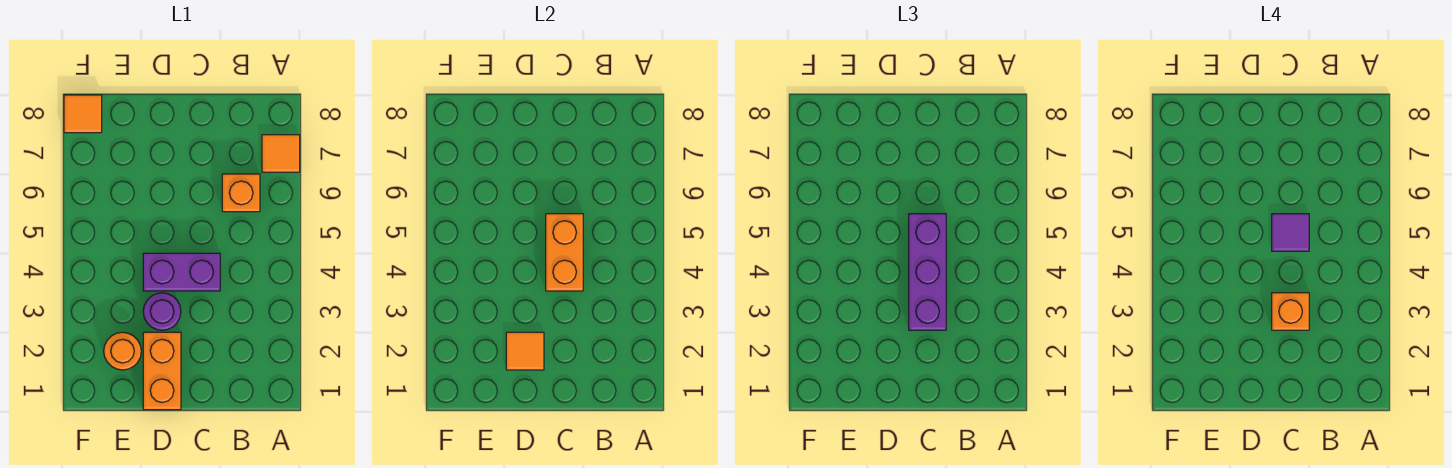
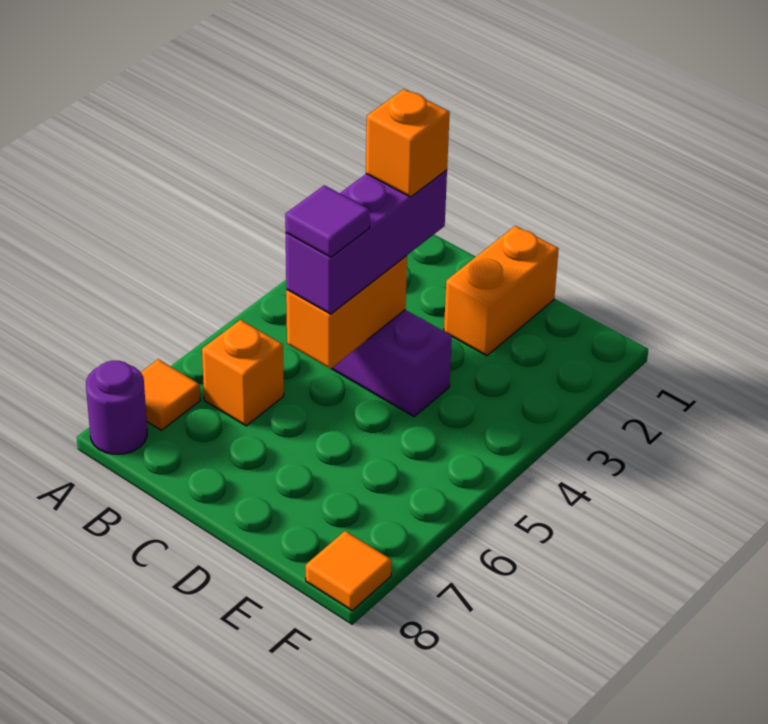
orange 1x1 tile [506,332,544,370] -> none
purple 1x1 round brick [143,293,181,330] -> purple 1x1 round brick moved to [86,361,147,454]
orange 1x1 round brick [104,332,141,370] -> none

